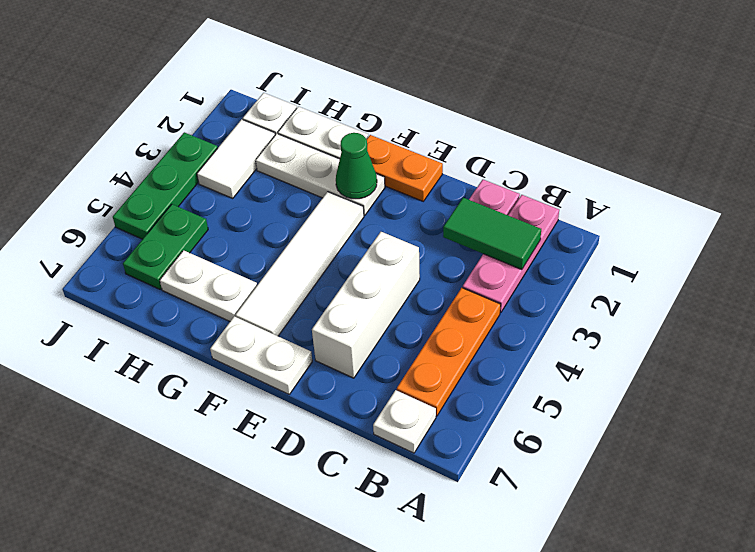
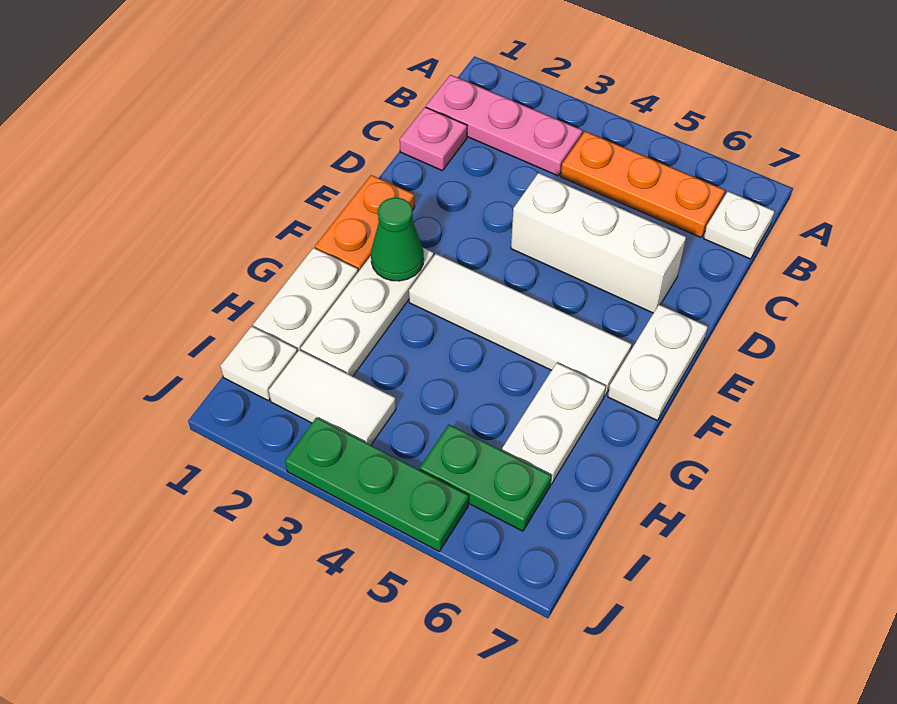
green 1x2 tile [443,198,541,270] -> none

